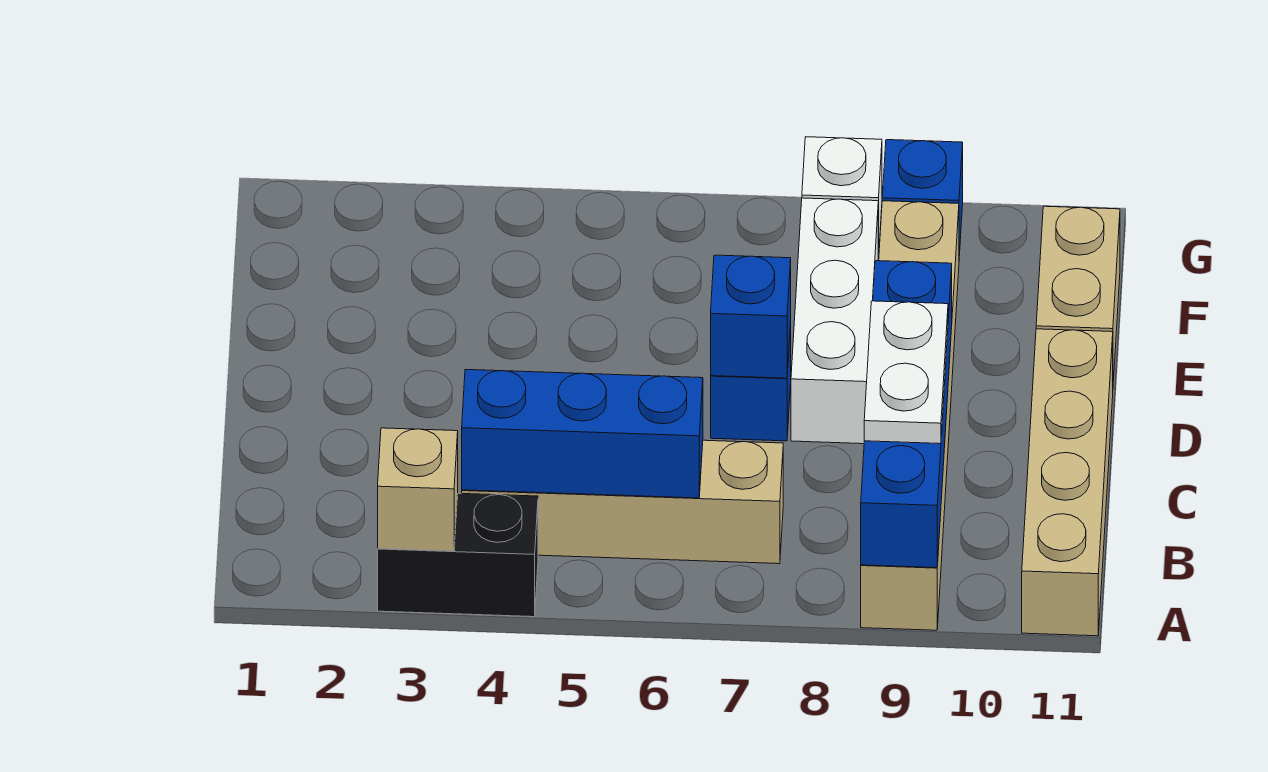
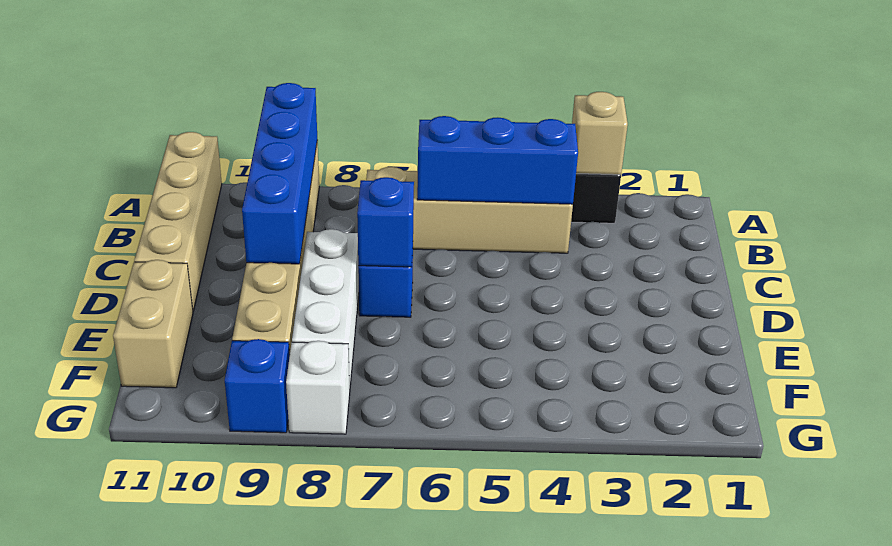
white 1x2 plate [864,301,948,444] -> none

